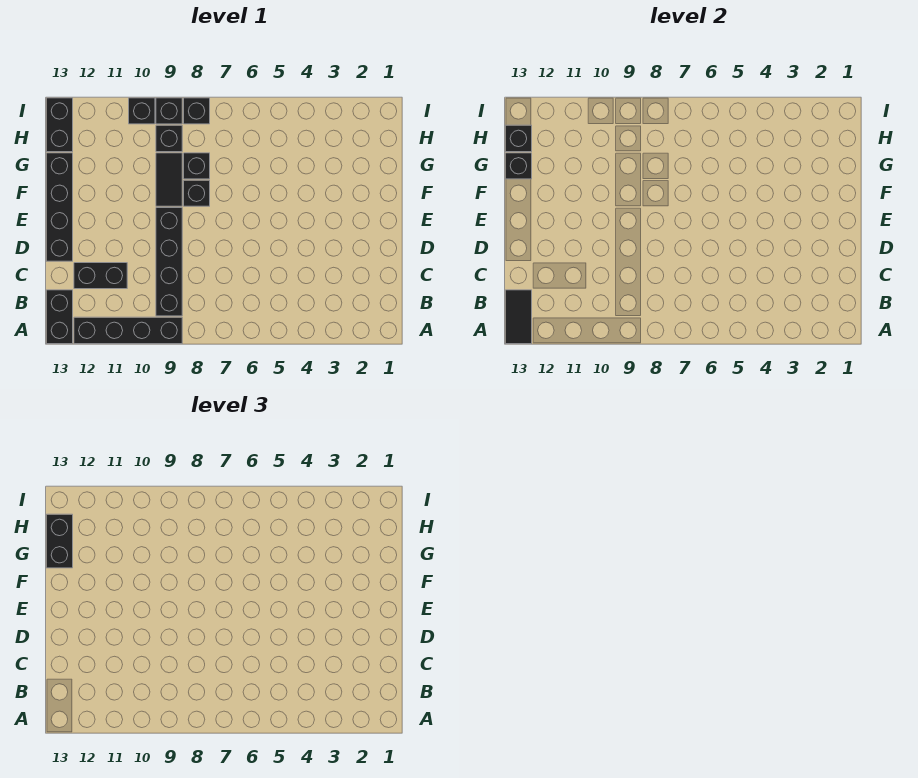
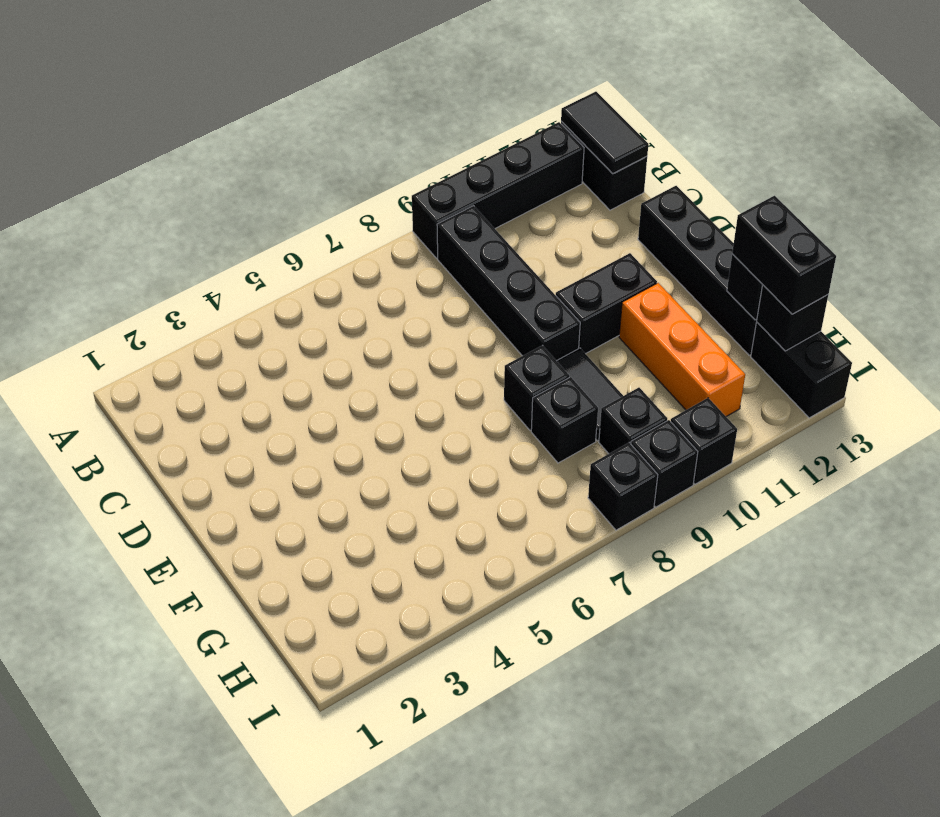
black 1x2 brick [74,263,127,289] -> black 1x2 brick moved to [556,253,657,354]
none -> orange 1x3 brick [619,283,745,417]

